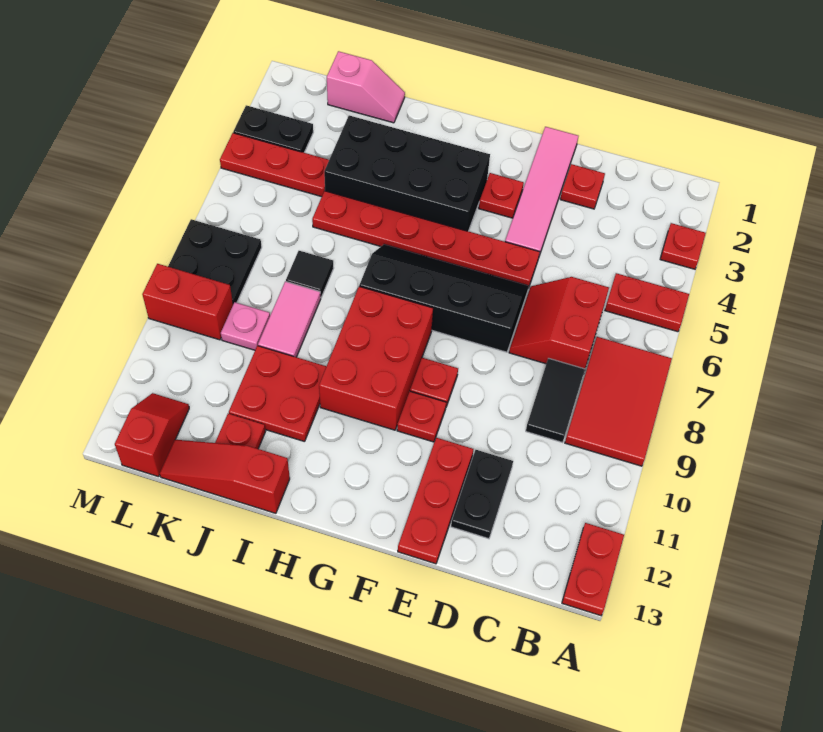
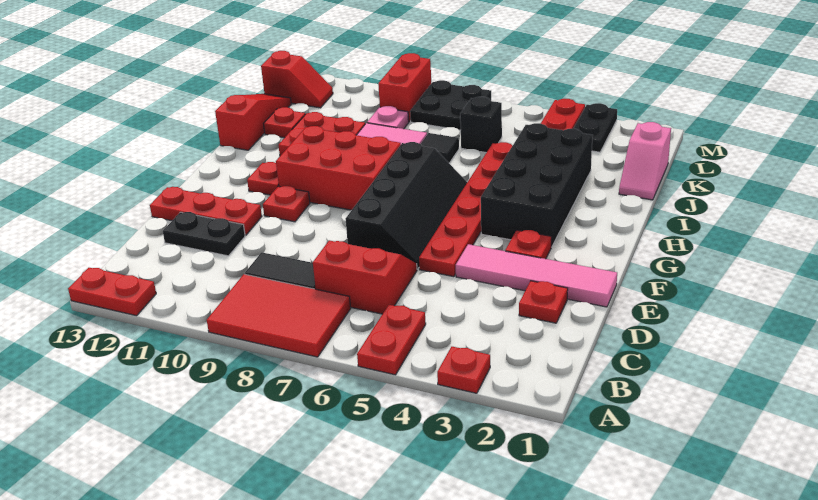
red 1x1 plate [410,358,458,406] -> red 1x1 plate moved to [247,162,279,195]
none -> black 1x1 brick [460,97,502,153]

